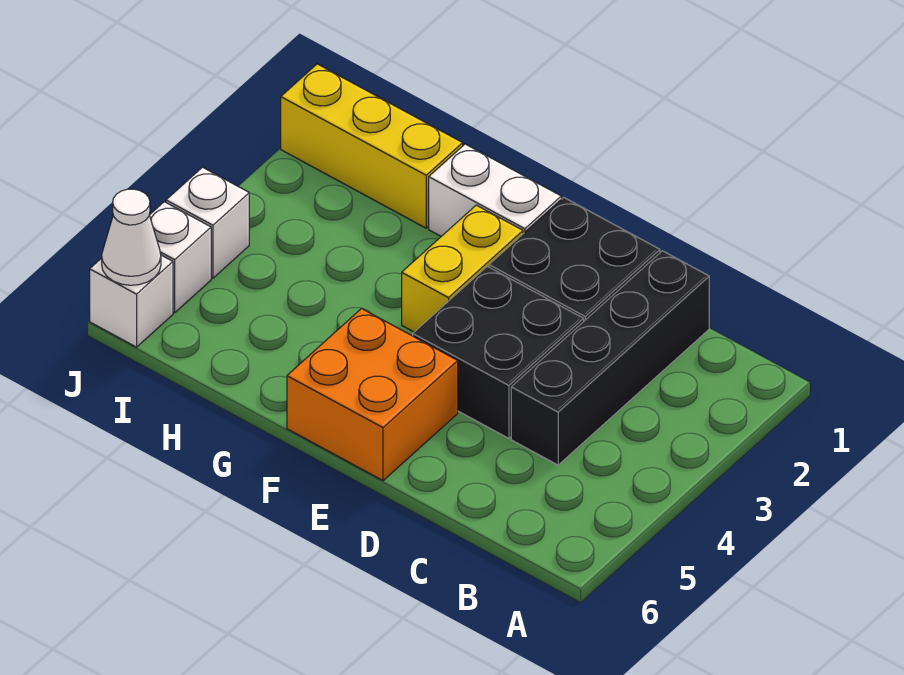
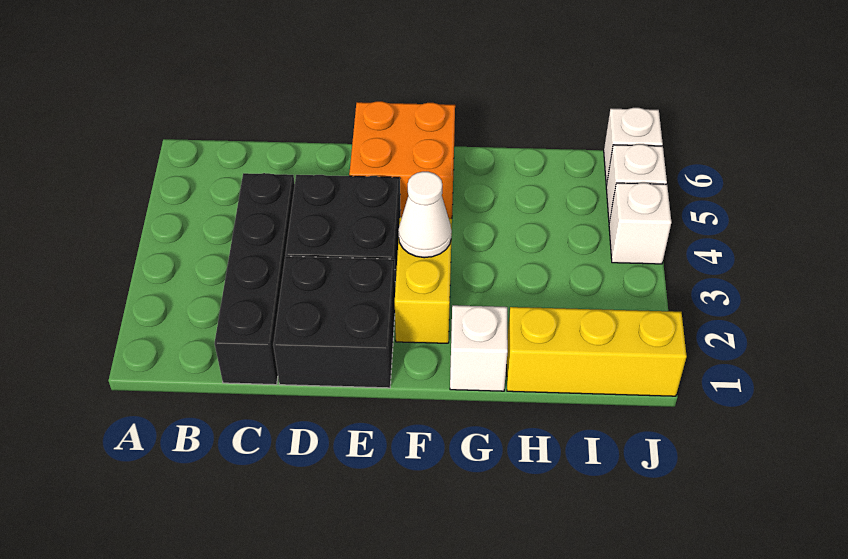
white 1x2 brick [429,144,561,236] -> white 1x1 brick [450,305,508,391]
white 1x1 cone [102,189,161,285] -> white 1x1 cone moved to [398,172,452,258]

